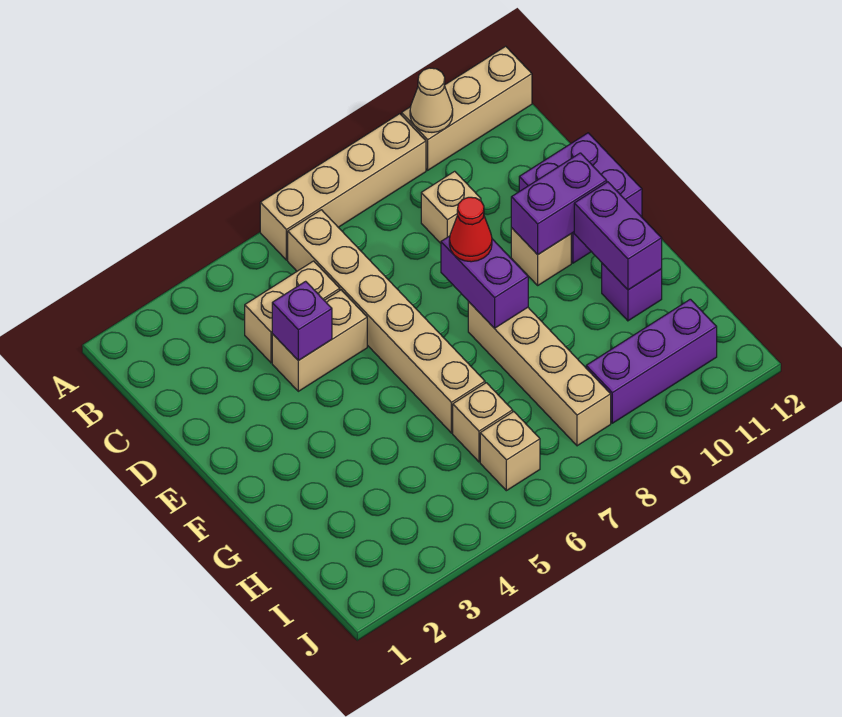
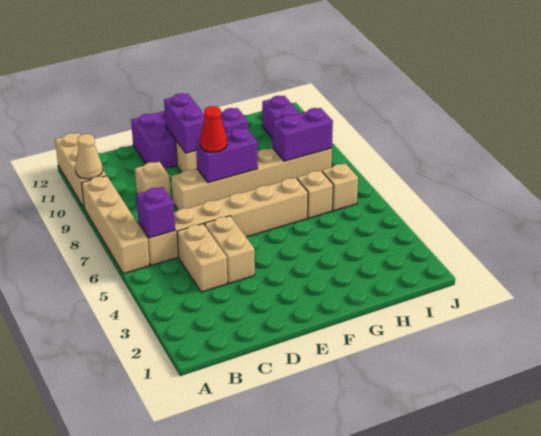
purple 1x1 brick [272,281,332,361] -> purple 1x1 brick moved to [136,187,175,238]
tan 1x4 brick [468,302,611,446] -> tan 1x6 brick [171,148,332,210]
purple 1x2 brick [574,182,662,290] -> purple 1x2 brick moved to [273,108,333,161]

